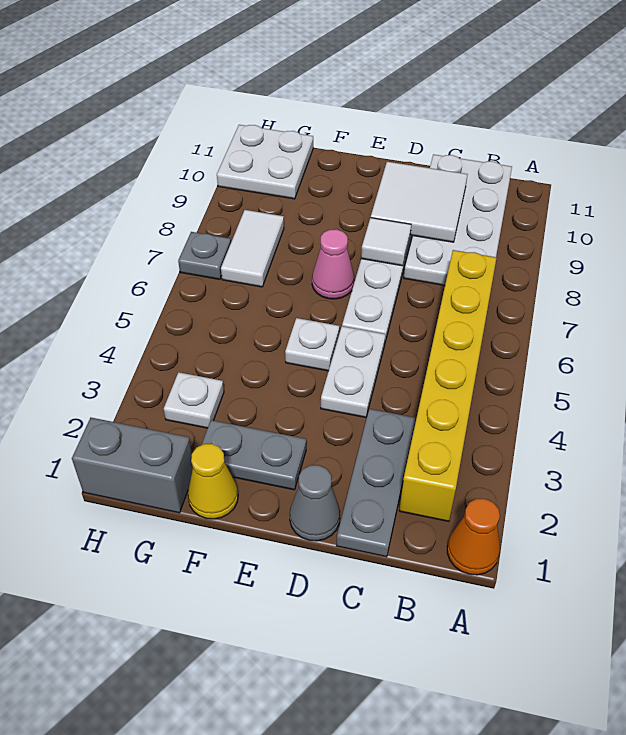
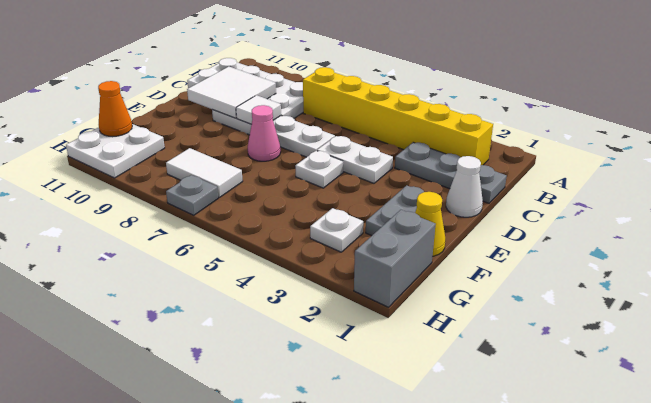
orange 1x1 cone [447,499,500,575] -> orange 1x1 cone moved to [98,81,132,137]
grey 1x1 cone [290,465,340,541] -> white 1x1 cone [446,156,483,217]

